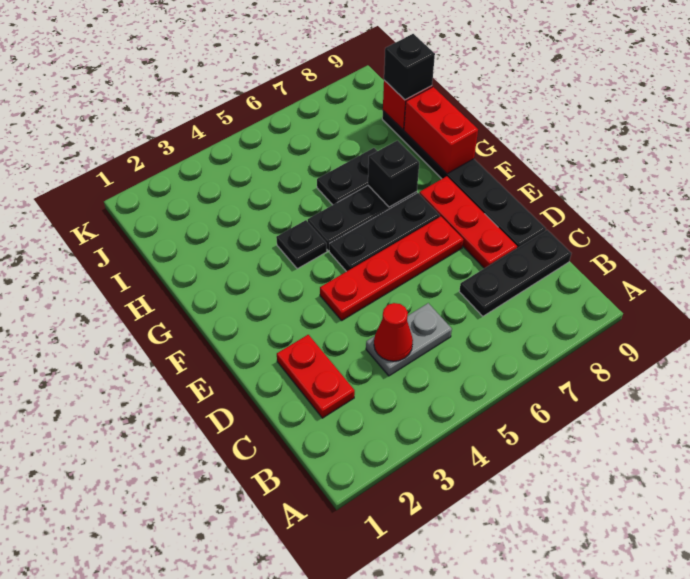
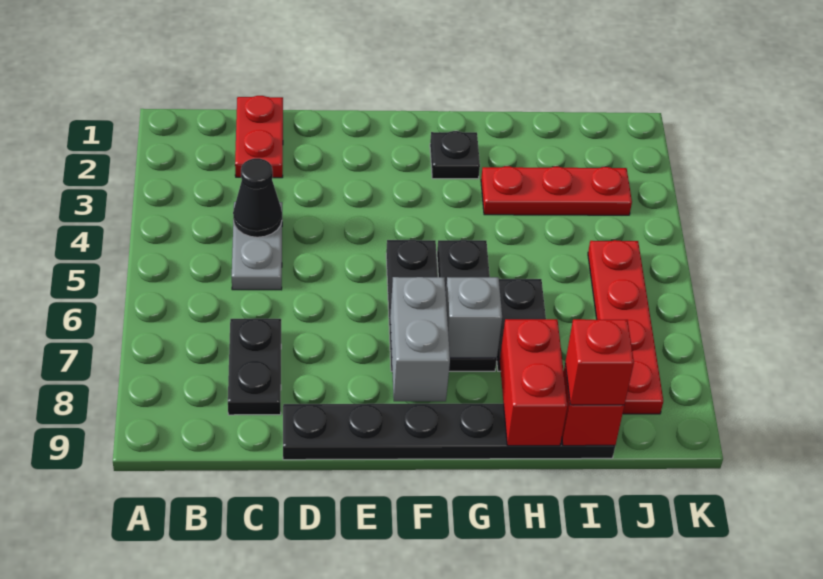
red 1x2 plate [277,335,355,418] -> red 1x2 plate turned to [235,96,283,178]
red 1x1 cone [374,303,413,361] -> black 1x1 cone [233,158,282,237]
black 1x3 plate [459,230,571,316] -> black 1x2 plate [228,319,281,415]
red 1x3 plate [419,176,517,268] -> red 1x3 plate moved to [481,166,632,215]
red 1x4 plate [320,216,463,320] -> red 1x4 plate moved to [588,240,663,414]
none -> grey 1x2 brick [390,277,450,401]
black 1x1 plate [276,220,327,269] -> black 1x1 plate moved to [430,131,480,179]
black 1x1 brick [368,140,419,207] -> grey 1x1 brick [446,277,502,358]
red 1x2 brick [404,87,478,174] -> red 1x2 brick turned to [500,319,567,446]
black 1x1 brick [384,34,435,100] -> red 1x1 brick [565,319,634,405]

